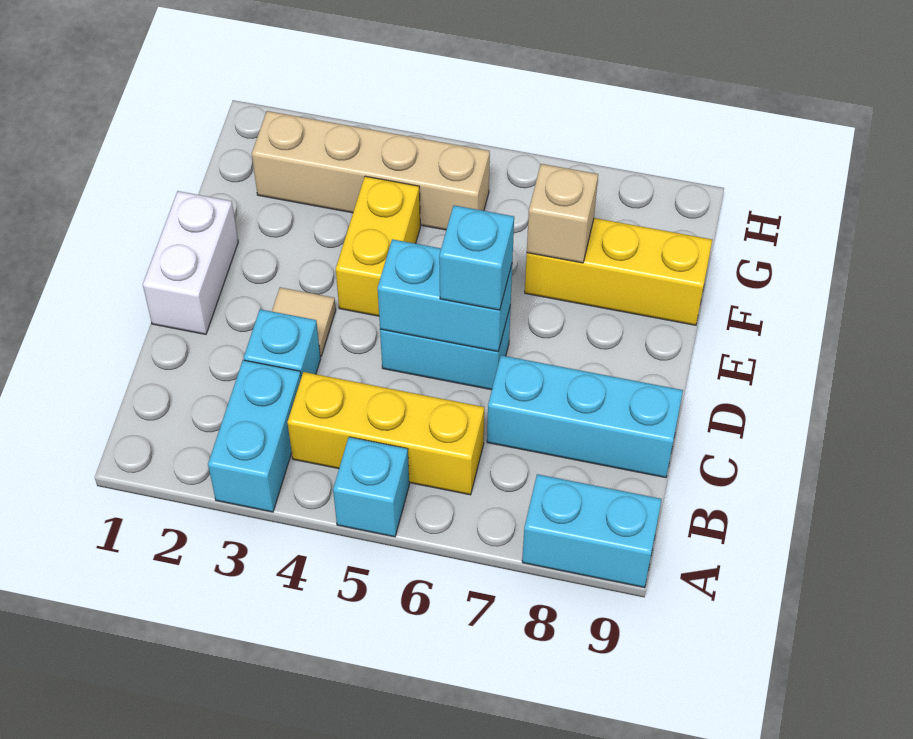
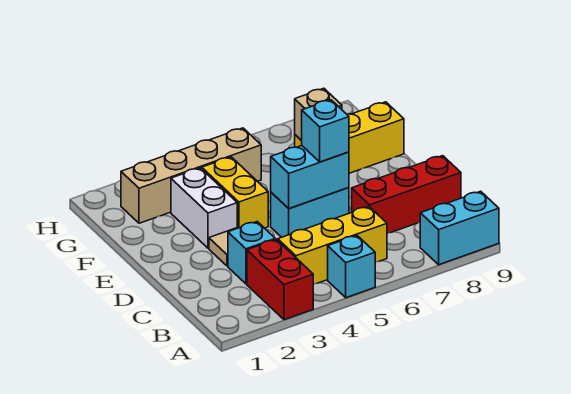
cyan 1x2 brick [208,360,301,512] -> red 1x2 brick [247,239,313,320]
cyan 1x3 brick [487,355,683,478] -> red 1x3 brick [352,156,461,234]
white 1x2 brick [143,191,238,334] -> white 1x2 brick moved to [171,168,237,248]

